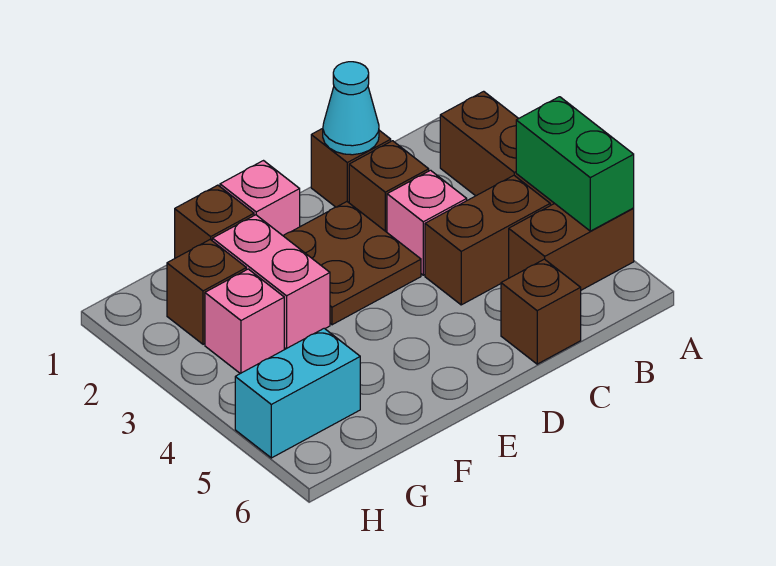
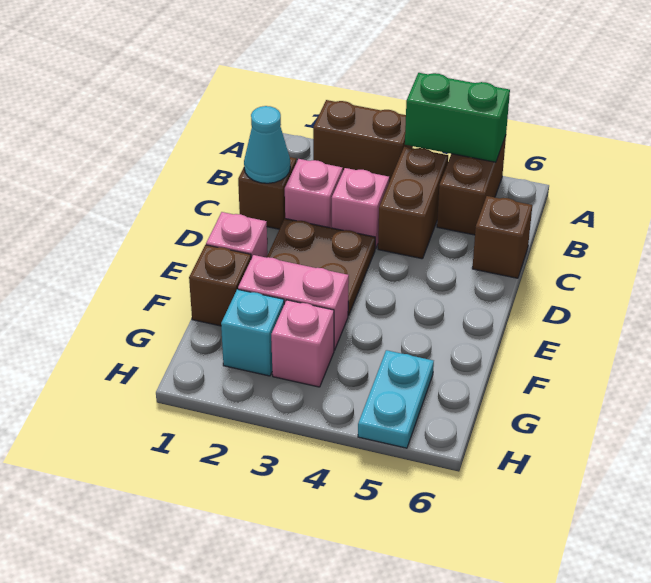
brown 1x1 brick [349,141,429,232] -> pink 1x1 brick [285,159,343,228]
brown 1x1 brick [167,239,246,344] -> cyan 1x1 brick [221,289,284,376]
cyan 1x2 brick [235,328,360,458] -> cyan 1x2 plate [358,350,434,448]

